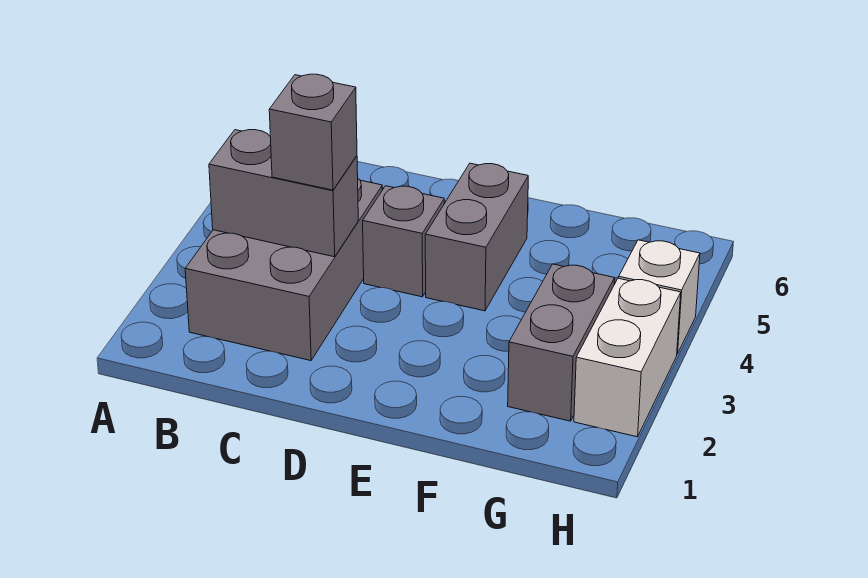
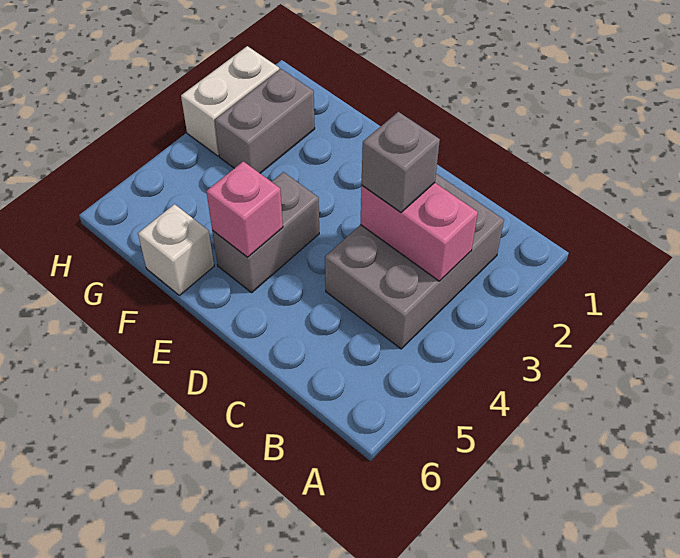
grey 1x2 brick [209,130,358,257] -> pink 1x2 brick [360,183,478,281]
grey 1x1 brick [363,186,444,297] -> none
none -> pink 1x1 brick [206,161,283,257]
white 1x1 brick [619,240,700,354] -> white 1x1 brick moved to [138,204,214,295]

